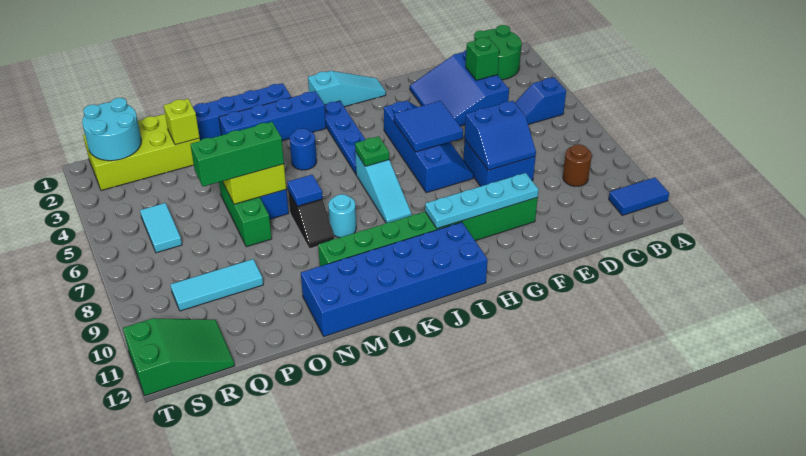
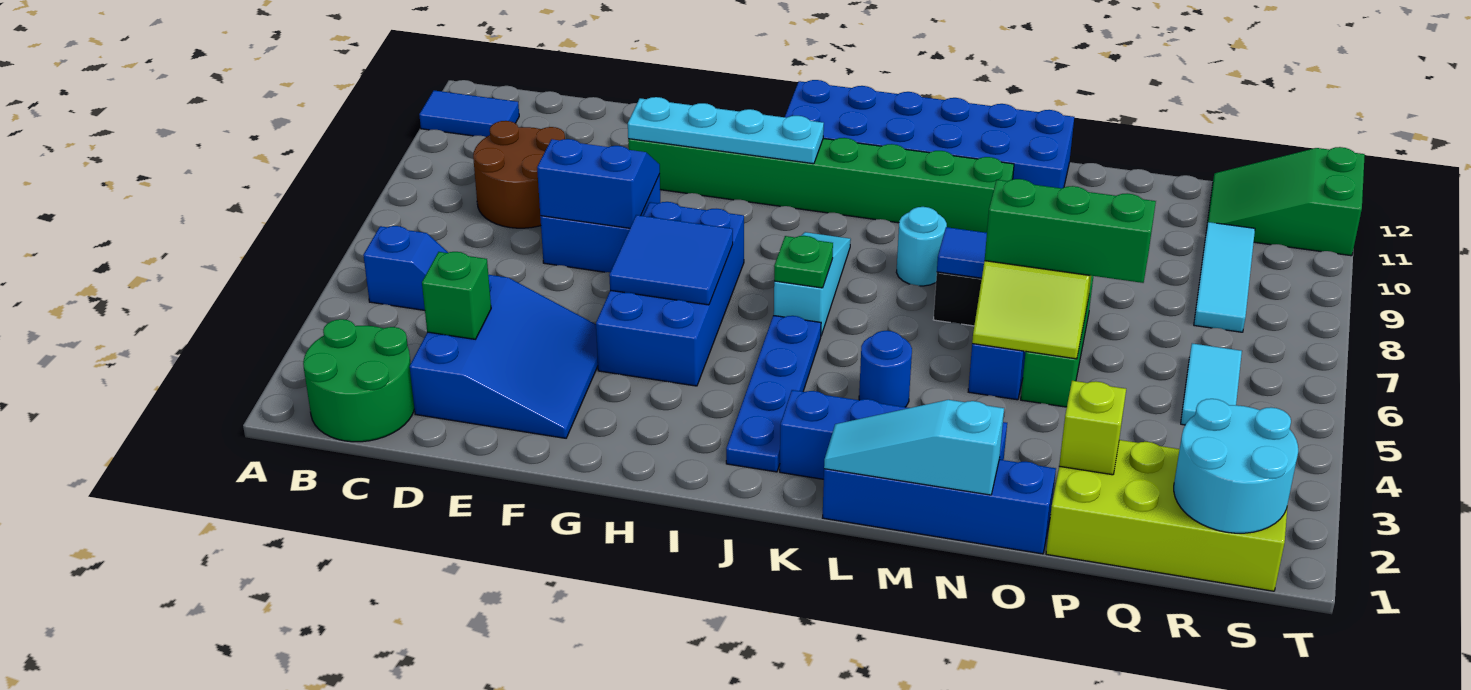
brown 1x1 round brick [563,144,592,186] -> brown 2x2 round brick [473,121,565,228]
blue 2x4 slope [384,101,474,193] -> blue 2x4 brick [596,202,744,386]
cyan 1x3 slope [308,71,386,107] -> cyan 1x3 slope moved to [824,400,1004,495]
cyan 1x3 tile [170,259,263,311] -> cyan 1x3 tile turned to [1194,222,1255,332]

